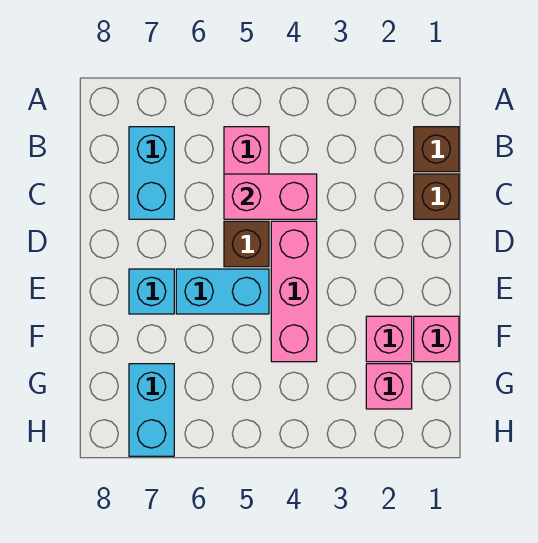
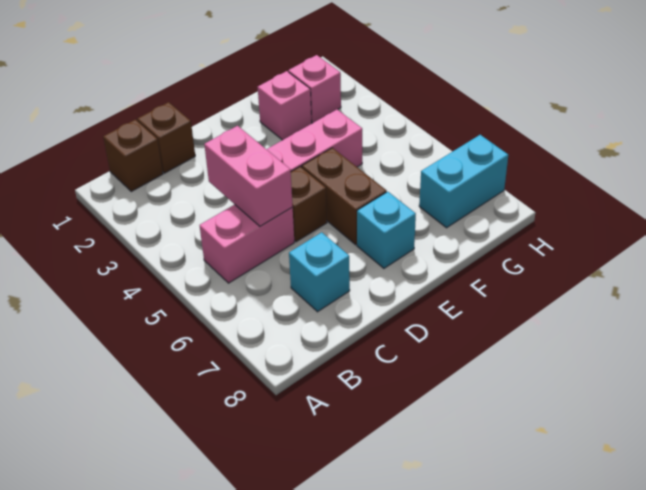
cyan 1x2 brick [129,127,174,219] -> cyan 1x1 brick [289,232,350,312]
cyan 1x2 brick [176,269,269,314] -> brown 1x2 brick [302,148,387,245]
pink 1x1 brick [414,316,459,362] -> none

